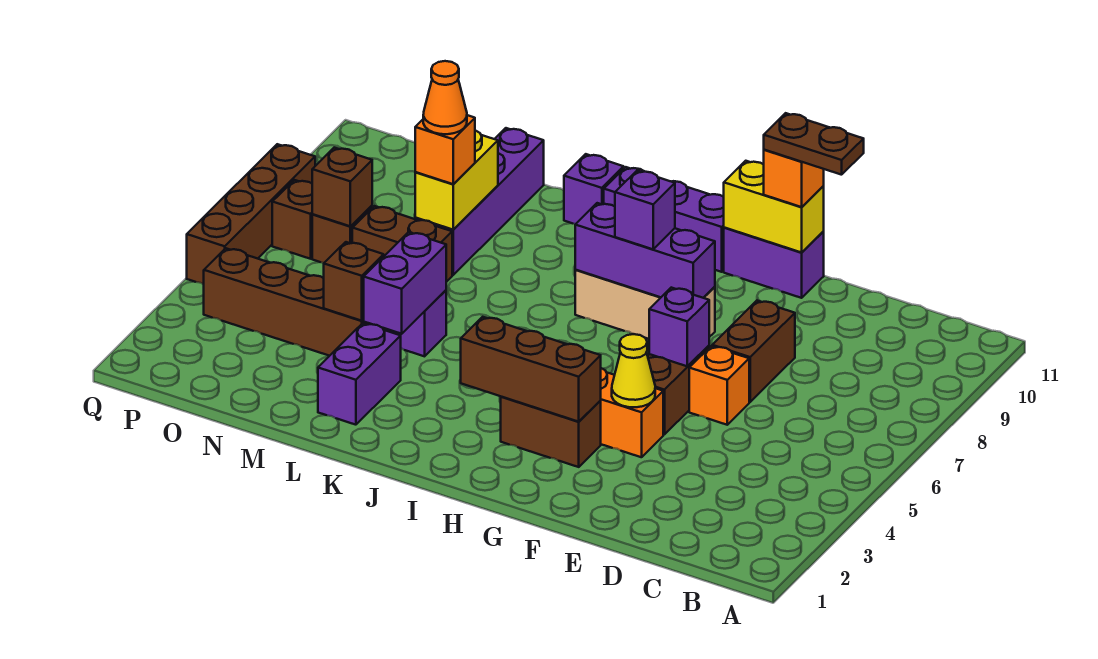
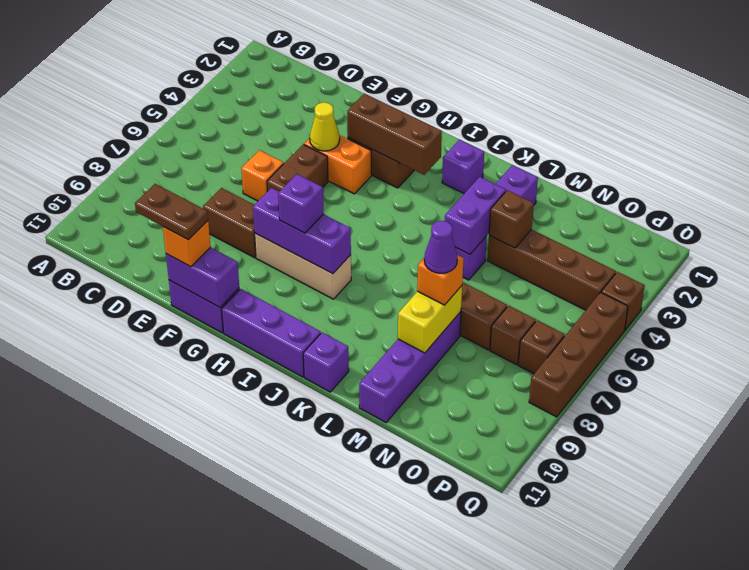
brown 1x2 brick [712,301,795,402] -> brown 1x2 brick turned to [203,188,256,258]
purple 1x1 brick [649,288,709,366] -> purple 1x1 brick moved to [442,140,484,193]
yellow 1x2 brick [724,161,824,252] -> purple 1x2 brick [166,247,239,307]
orange 1x1 cone [423,61,467,134] -> purple 1x1 cone [424,221,457,273]
brown 1x1 brick [312,148,372,226] -> brown 1x1 brick moved to [601,272,645,330]

